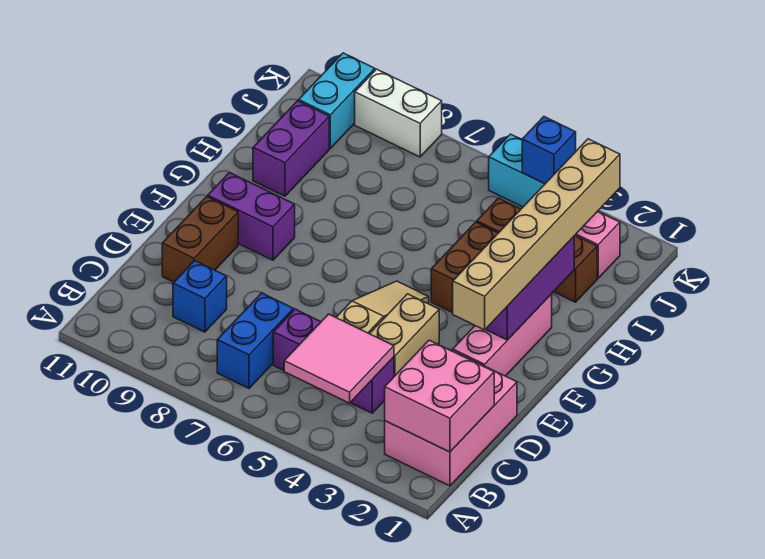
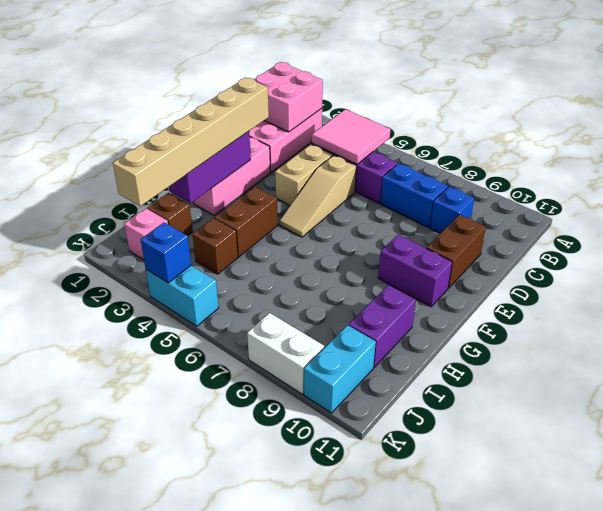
blue 1x2 brick [217,293,293,388] -> blue 1x2 brick turned to [381,163,448,227]

